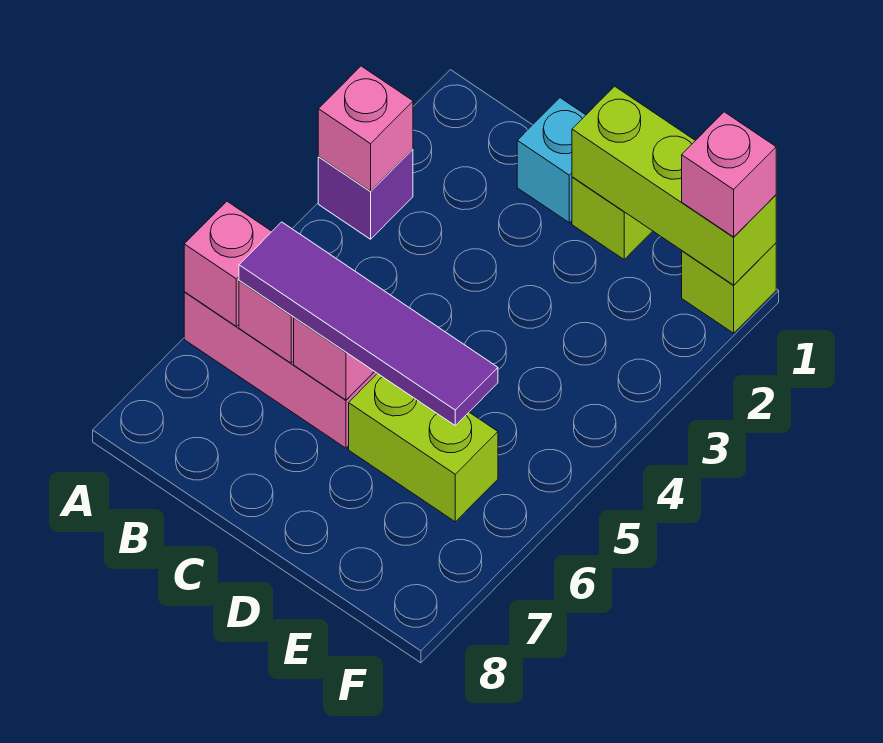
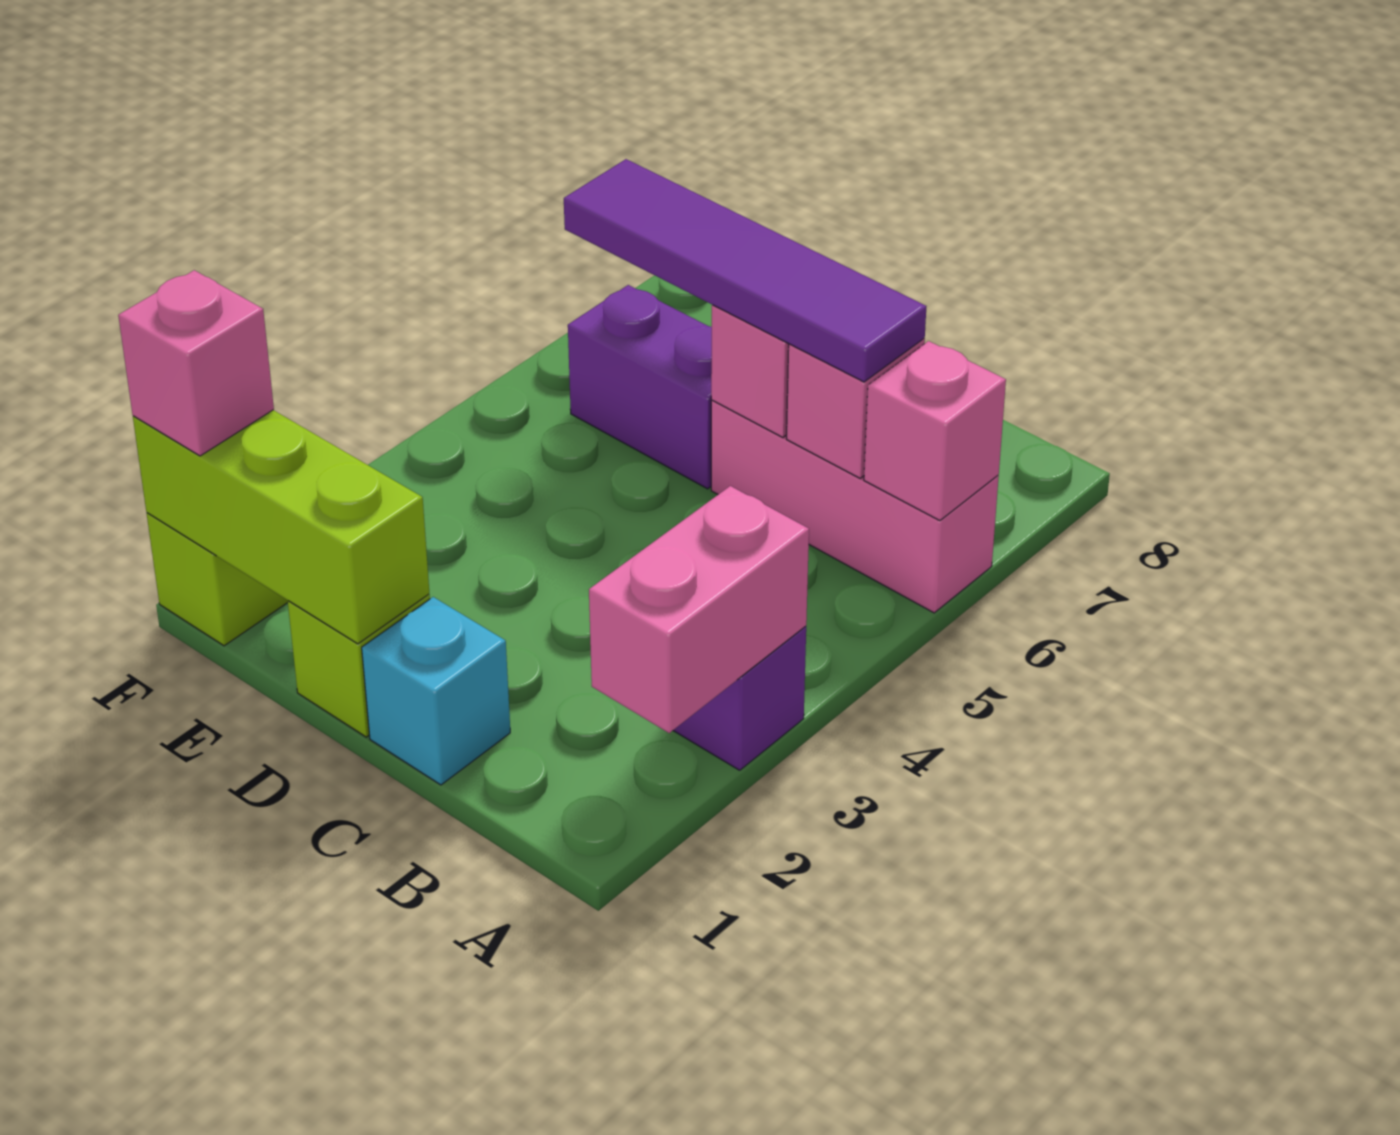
pink 1x1 brick [318,66,413,191] -> pink 1x2 brick [589,486,809,733]
lime 1x2 brick [349,373,498,522] -> purple 1x2 brick [568,285,712,489]

